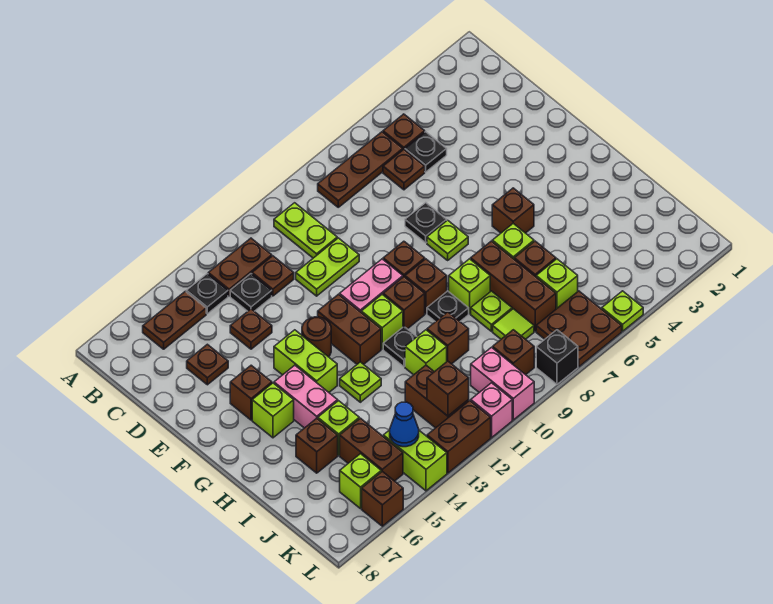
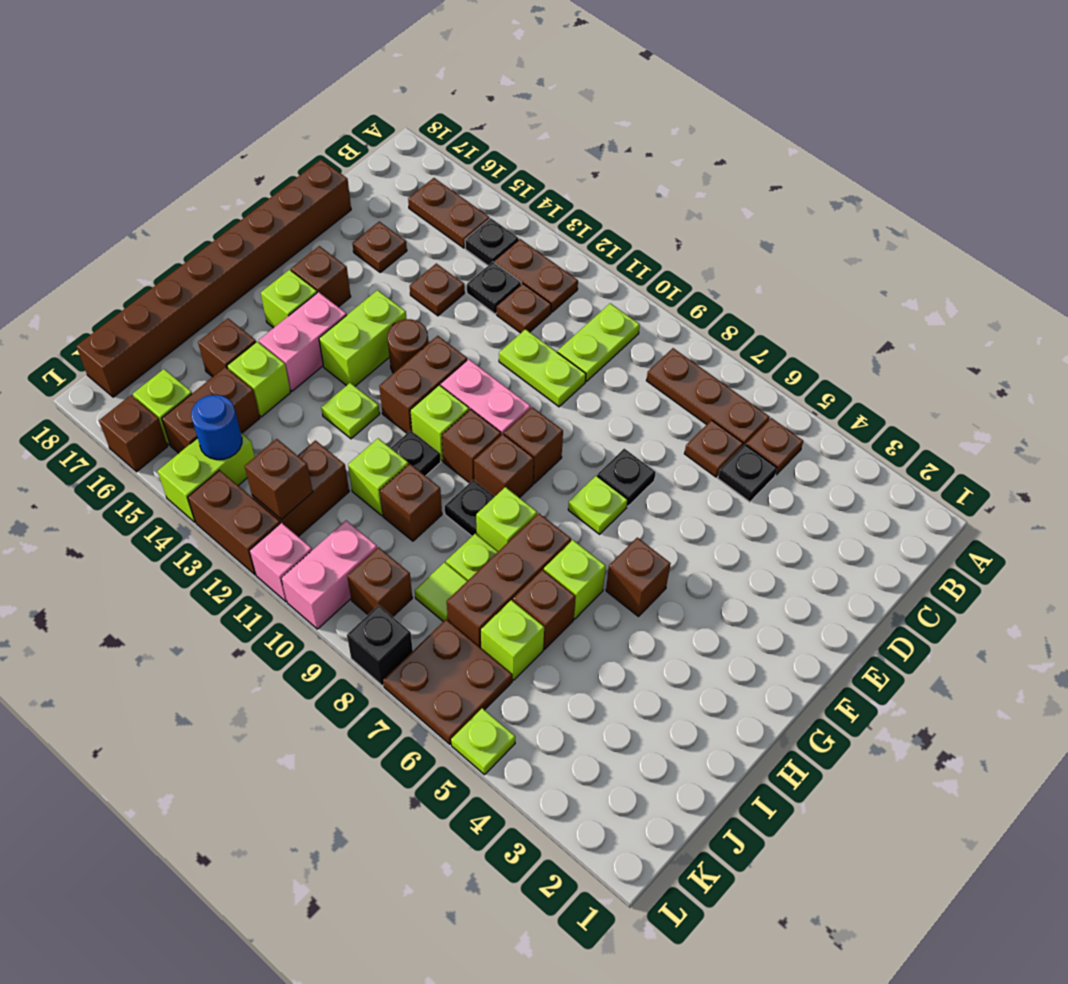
none -> brown 1x8 brick [77,160,351,397]
blue 1x1 cone [390,402,419,447] -> blue 1x1 round brick [191,395,242,460]

